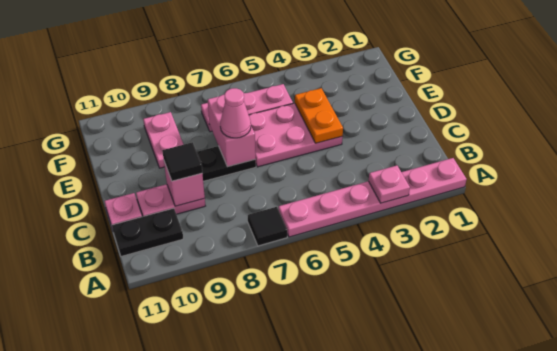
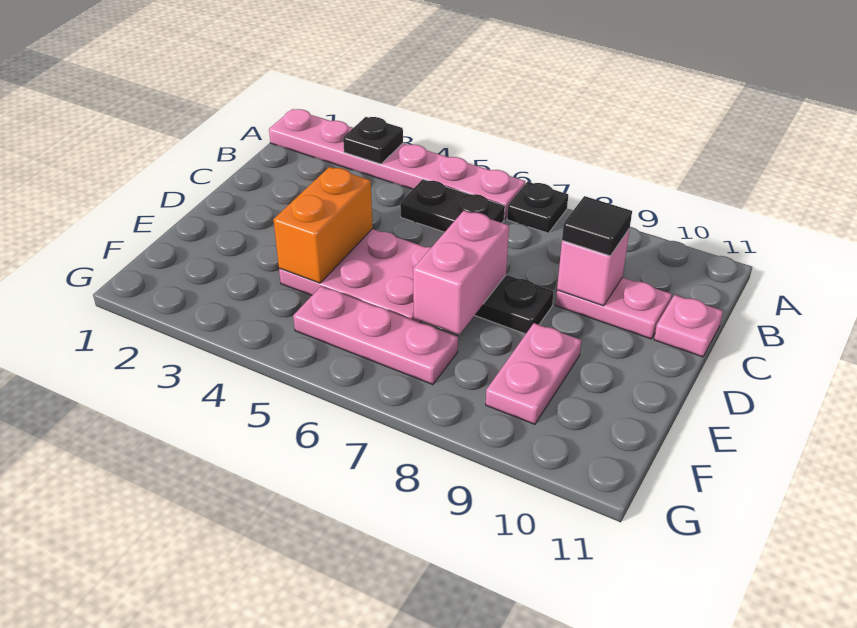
pink 1x1 plate [368,166,410,203] -> black 1x1 plate [343,117,403,164]
black 1x1 tile [248,207,287,246] -> black 1x1 plate [507,182,568,233]
black 1x2 plate [112,208,183,256] -> black 1x2 plate moved to [400,179,505,232]
orange 1x2 plate [295,88,343,143] -> orange 1x2 brick [273,167,373,283]
pink 1x1 cone [220,88,251,138] -> none

